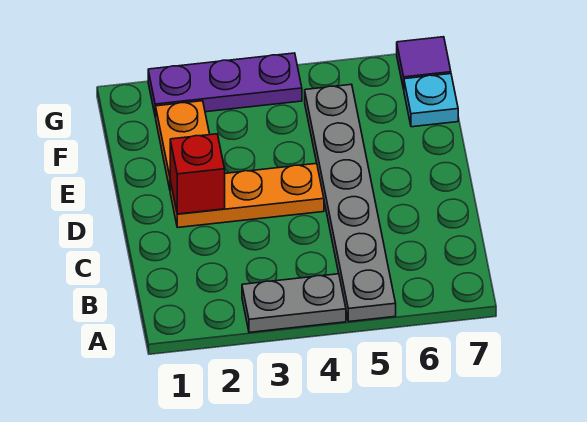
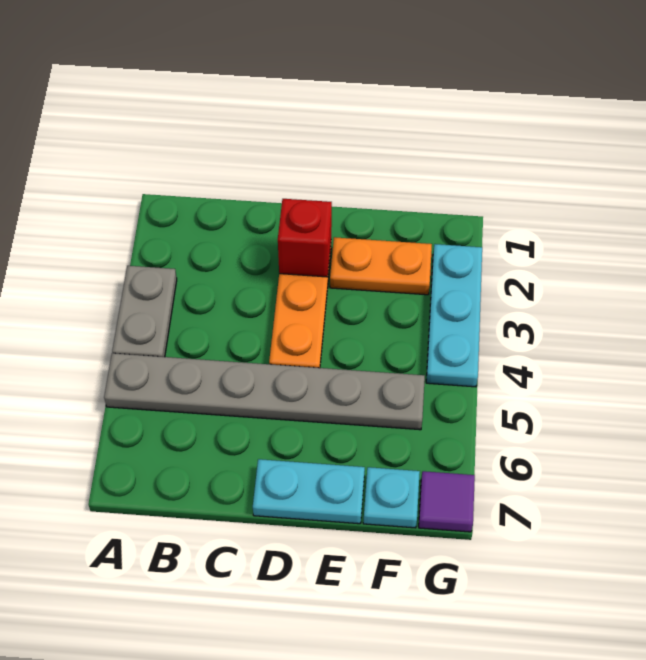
none -> cyan 1x2 plate [253,459,365,524]
purple 1x3 plate [148,53,302,117] -> cyan 1x3 plate [426,244,482,387]

